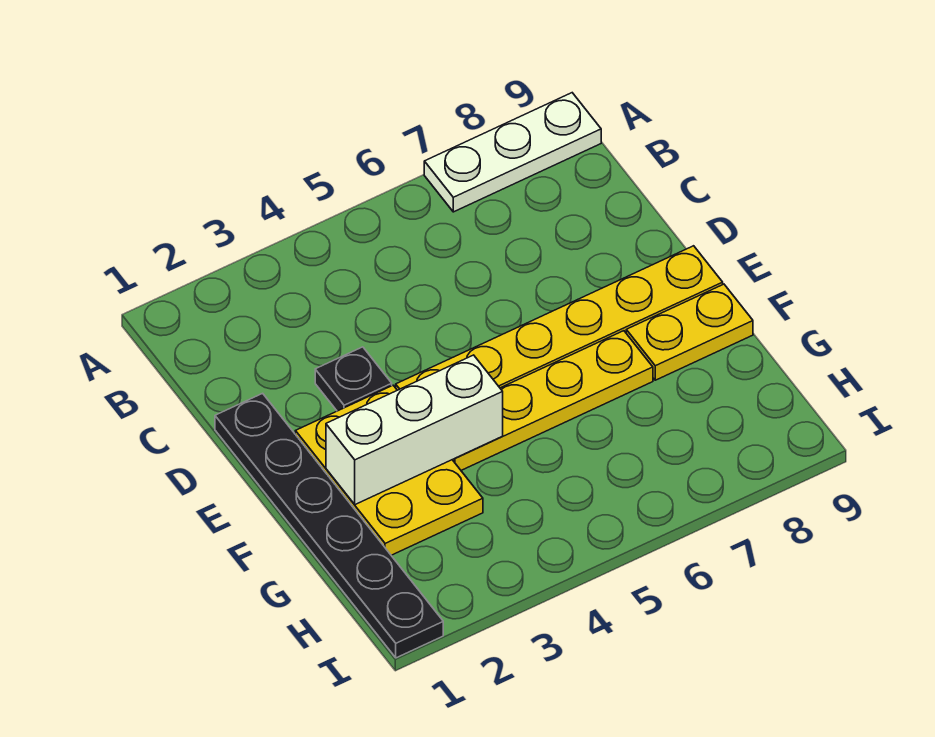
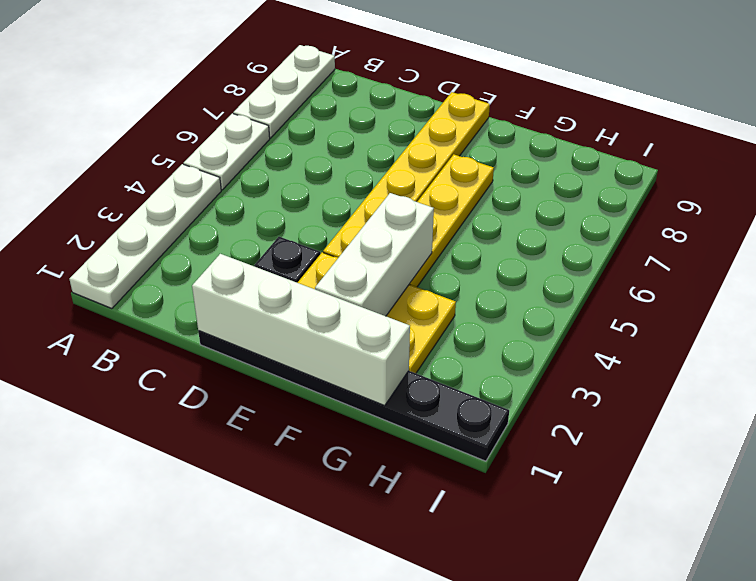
none -> white 1x4 plate [69,164,221,309]
none -> white 1x2 plate [184,113,270,190]
none -> white 1x4 brick [192,254,410,406]
yellow 1x2 plate [626,284,753,380] -> none

